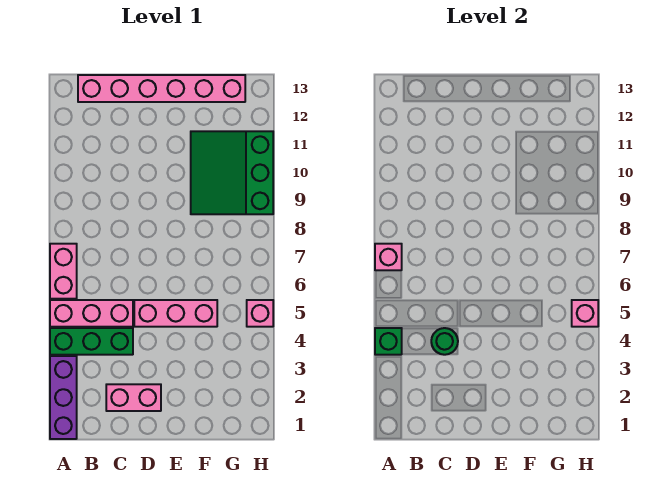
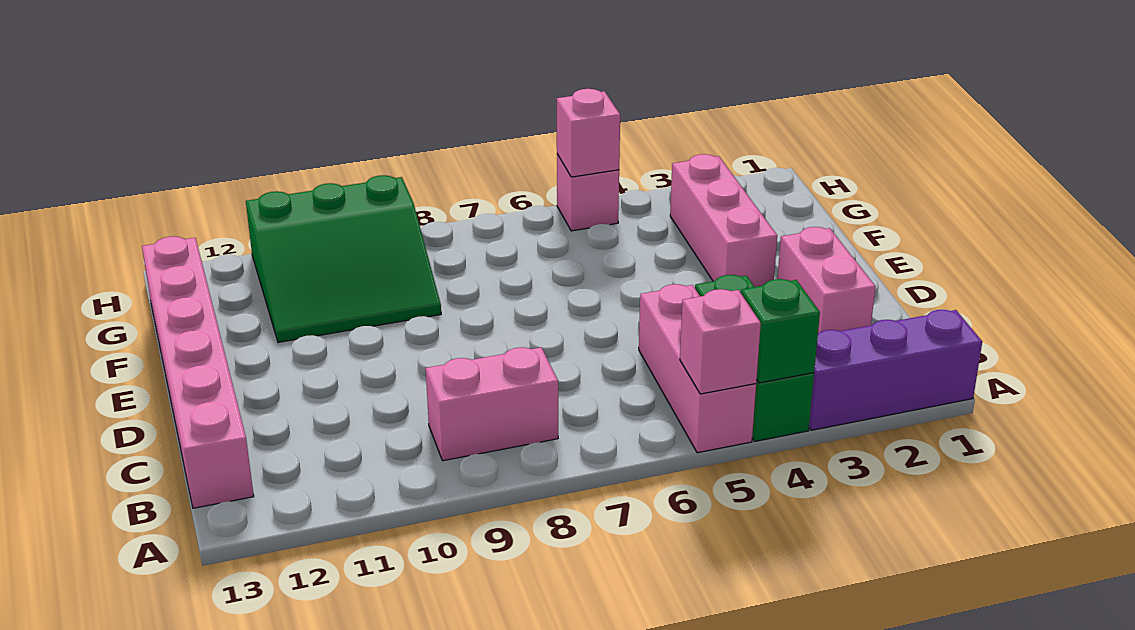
pink 1x2 brick [50,244,77,299] -> pink 1x2 brick moved to [426,347,558,461]
pink 1x1 brick [375,244,402,270] -> pink 1x1 brick moved to [680,289,761,394]
green 1x1 round brick [431,328,458,355] -> none
pink 1x3 brick [134,300,217,327] -> pink 1x3 brick moved to [670,154,777,287]

